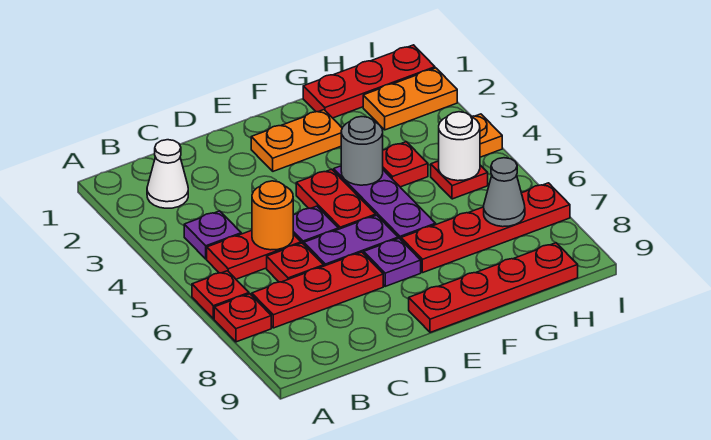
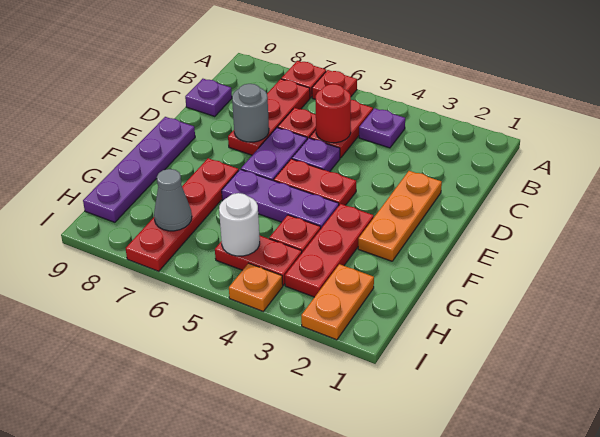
white 1x1 cone [147,140,188,208] -> none
orange 1x1 round brick [252,181,293,250] -> red 1x1 round brick [316,84,351,143]
orange 1x2 plate [251,110,342,171] -> orange 1x3 plate [358,171,442,261]
purple 1x1 plate [364,238,421,286] -> purple 1x1 plate moved to [185,79,232,117]
red 1x4 plate [409,243,578,332] -> purple 1x4 plate [83,117,195,222]
grey 1x1 round brick [341,117,383,185] -> grey 1x1 round brick moved to [232,84,269,142]
red 1x3 plate [303,45,435,118] -> red 1x3 plate moved to [285,204,374,297]
red 1x1 plate [431,161,488,199] -> red 1x2 plate [215,235,302,286]

